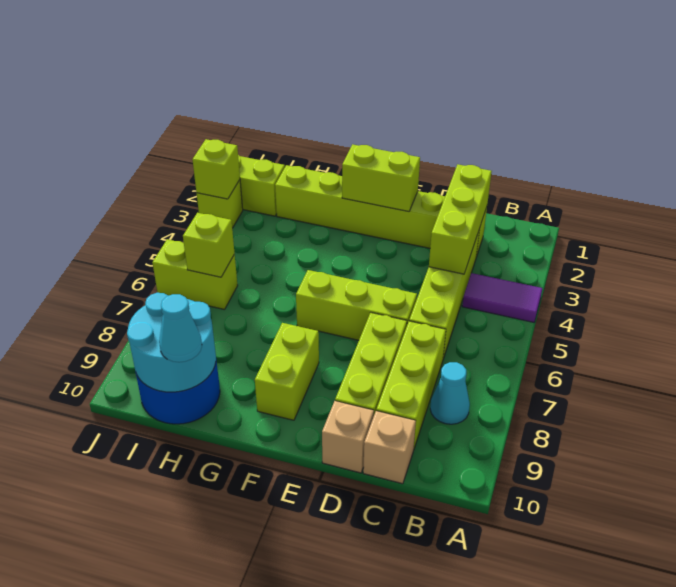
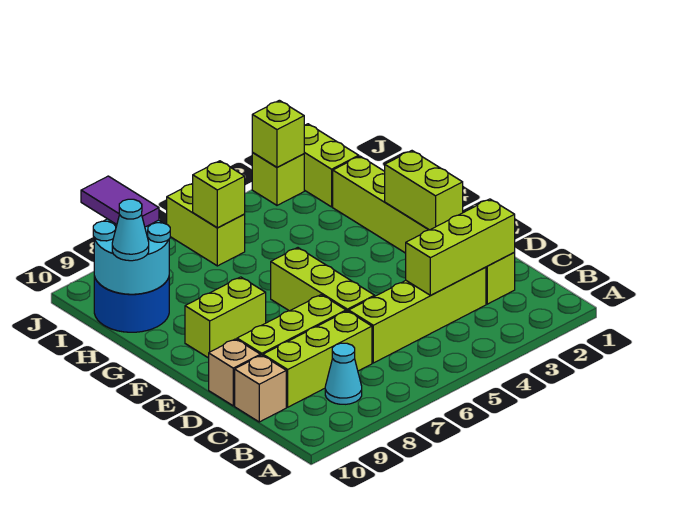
purple 1x2 tile [462,273,542,322] -> purple 1x2 tile moved to [81,176,159,227]

